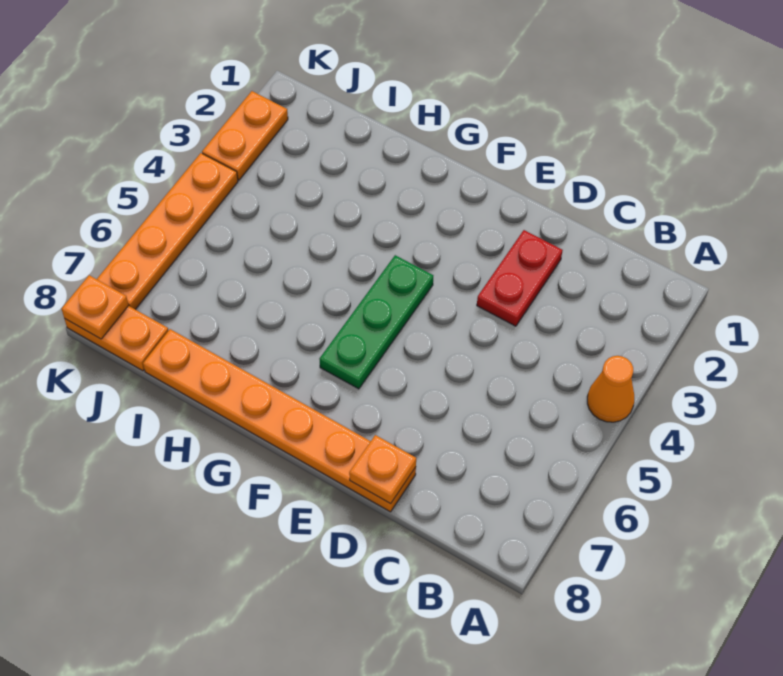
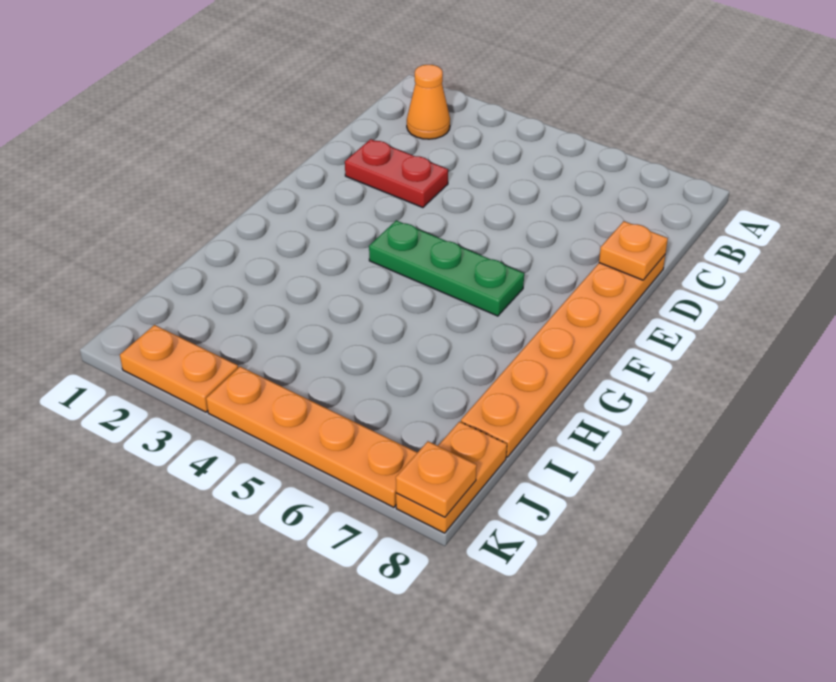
orange 1x1 cone [587,356,634,422] -> orange 1x1 cone moved to [407,65,450,139]

